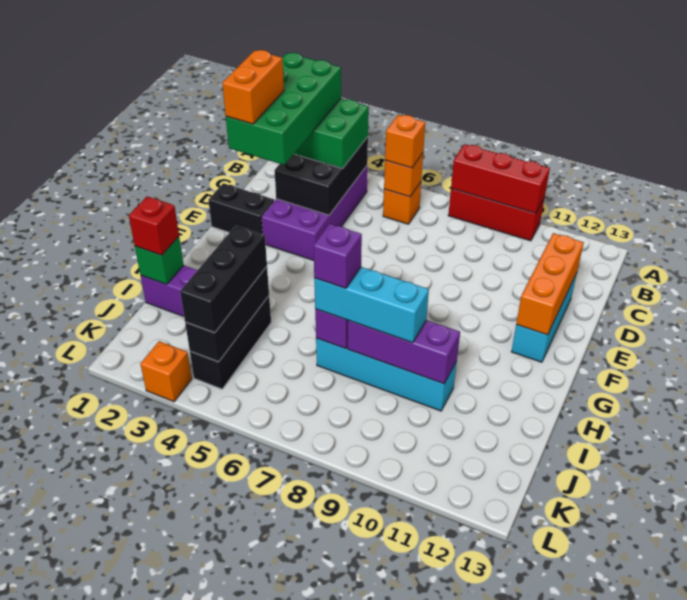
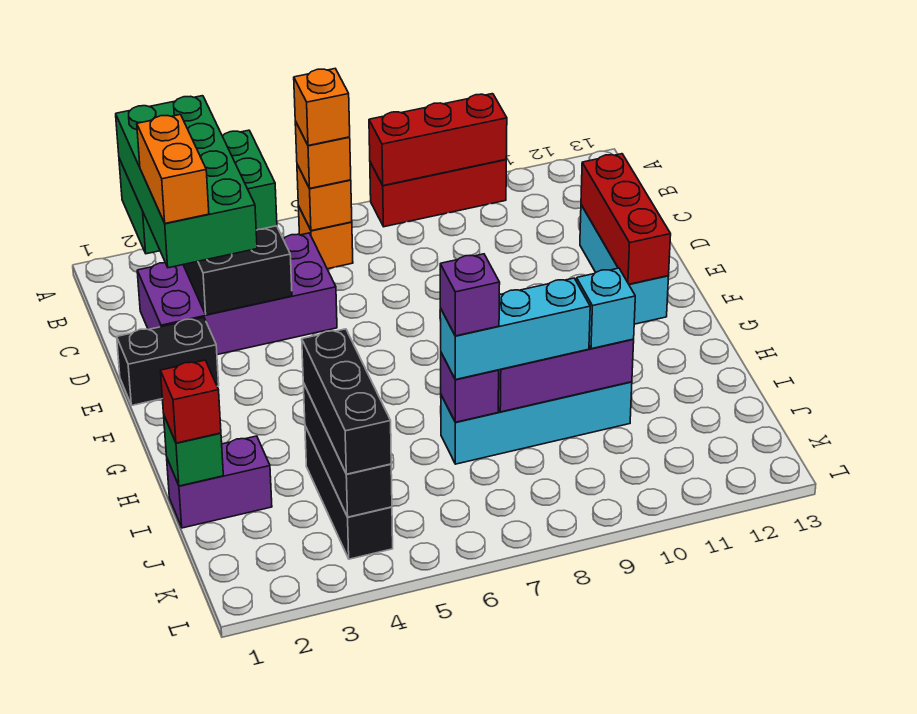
purple 2x4 brick [262,166,367,261] -> purple 2x4 brick turned to [137,233,337,355]
orange 1x3 brick [516,233,584,335] -> red 1x3 brick [581,154,671,284]
none -> cyan 1x1 brick [576,268,635,349]
orange 1x1 brick [140,341,192,402] -> orange 1x1 brick moved to [294,69,350,146]

